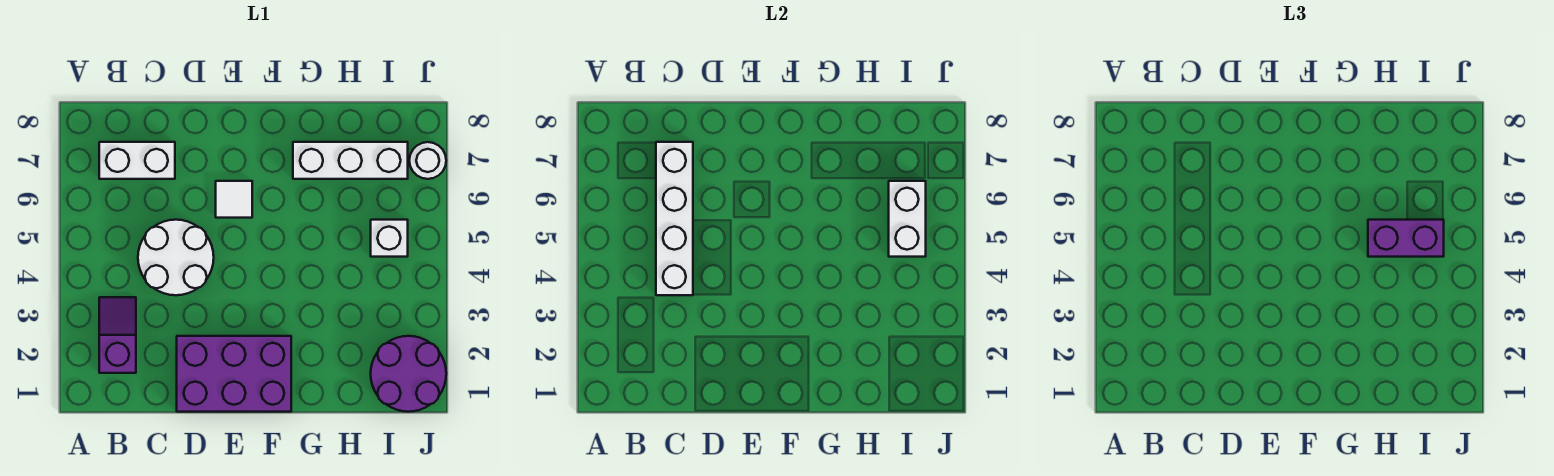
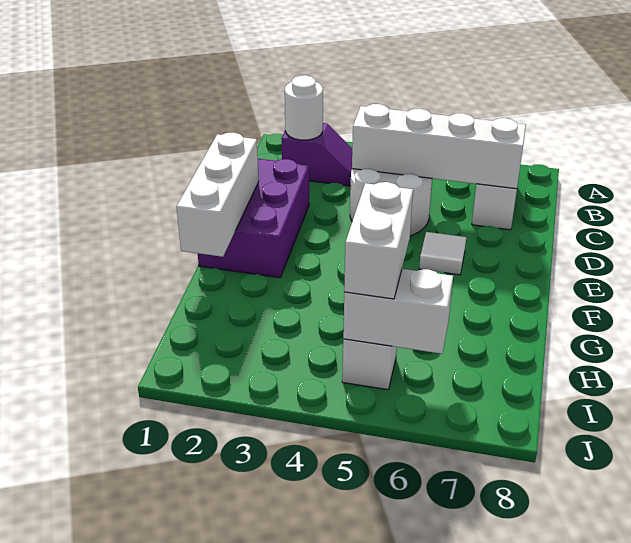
white 1x3 brick [293,142,408,179] -> white 1x3 brick moved to [177,133,259,257]
purple 1x2 brick [1368,220,1444,257] -> white 1x2 brick [344,182,413,299]
purple 2x2 round brick [371,336,446,412] -> none
white 1x1 round brick [409,142,446,179] -> white 1x1 round brick moved to [285,75,323,140]

